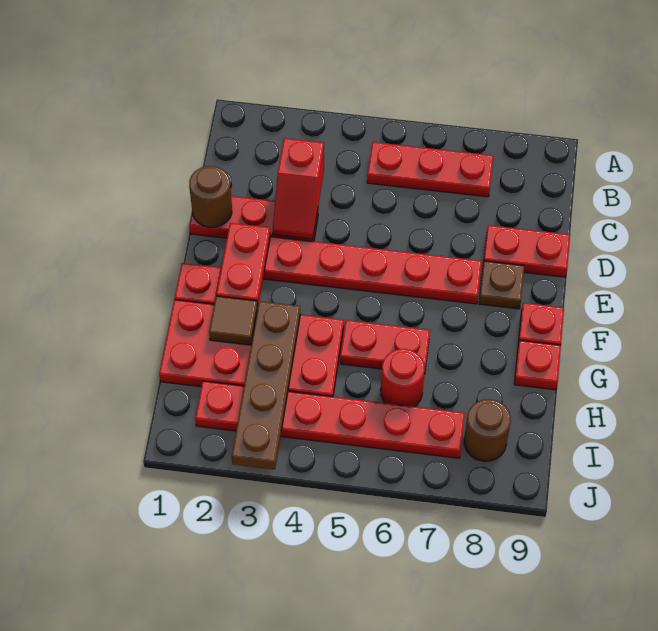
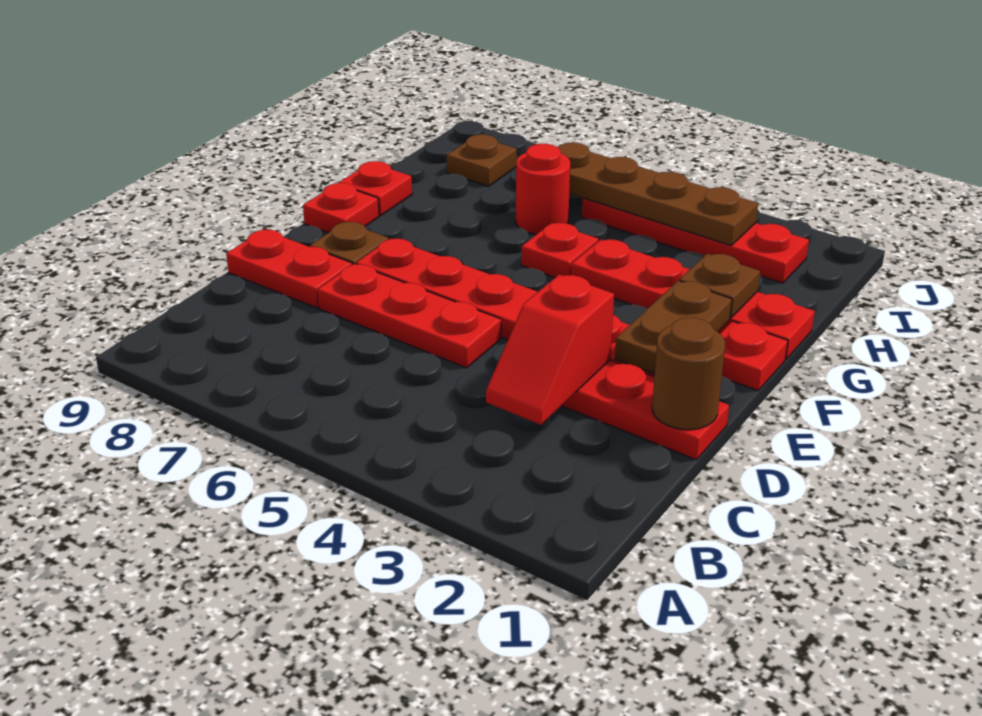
red 1x3 plate [367,142,493,197] -> red 1x3 plate moved to [318,264,501,368]
red 1x2 slope [273,138,324,239] -> red 1x2 slope turned to [486,274,614,425]
red 1x2 plate [216,223,270,307] -> brown 1x2 plate [615,281,732,374]
red 2x4 plate [159,300,344,397] -> red 1x4 plate [571,240,815,359]
brown 1x1 tile [209,296,258,345] -> brown 1x1 plate [679,254,760,318]
brown 1x4 plate [232,301,301,469] -> brown 1x4 plate turned to [558,143,758,245]
red 1x2 plate [340,320,430,374] -> red 1x1 plate [521,223,598,277]
red 1x6 plate [195,381,465,458] -> red 1x4 plate [582,198,809,283]
brown 1x1 round brick [464,399,511,461] -> brown 1x1 plate [447,134,517,186]

